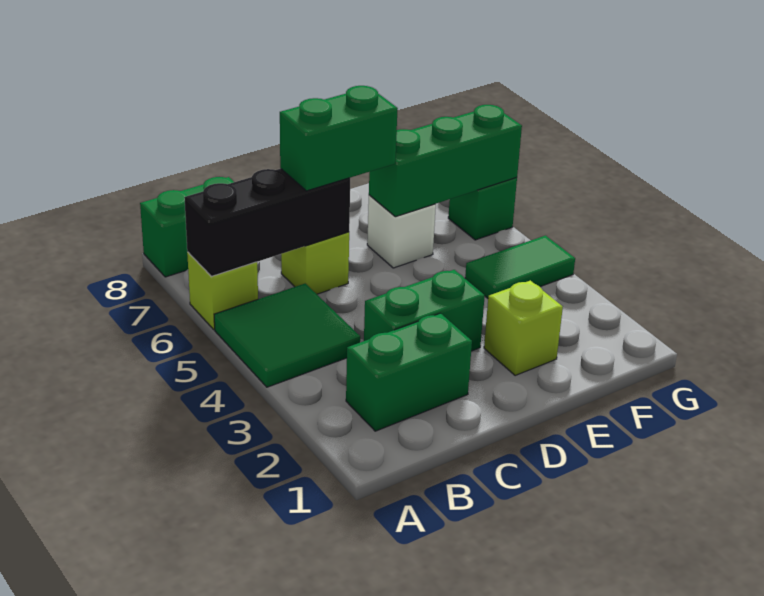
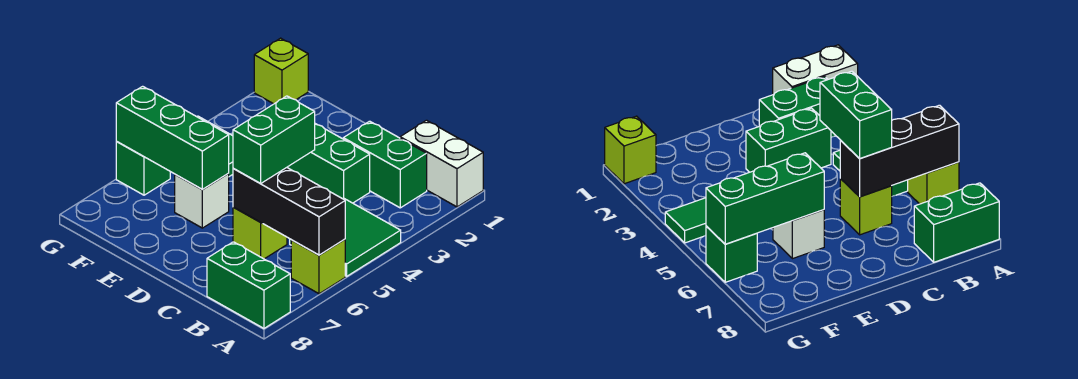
none -> white 1x2 brick [400,120,483,207]
green 1x2 brick [280,86,398,191] -> green 1x2 brick turned to [233,96,315,184]
lime 1x1 brick [484,280,563,376] -> lime 1x1 brick moved to [254,38,308,104]

